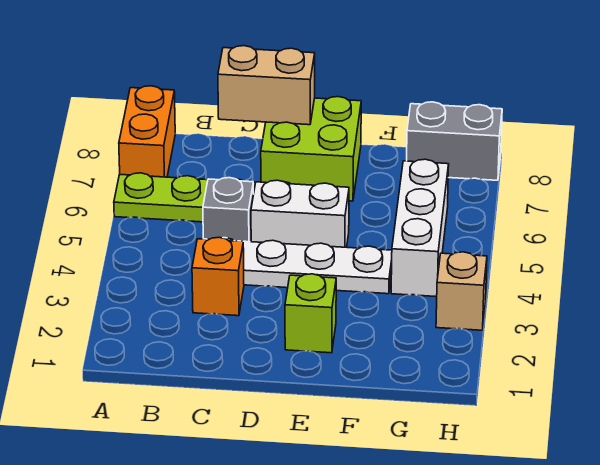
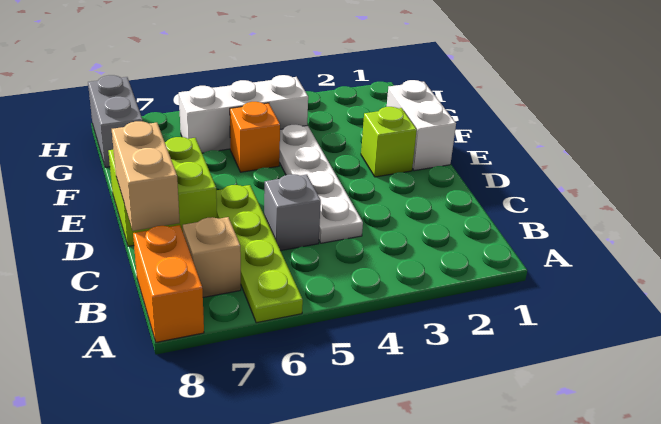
orange 1x2 brick [119,86,175,177] -> orange 1x2 brick turned to [133,225,204,342]
orange 1x1 brick [192,237,244,316] -> orange 1x1 brick moved to [230,102,280,172]
white 1x2 brick [251,180,349,247] -> white 1x2 brick moved to [387,80,456,171]
tan 1x1 brick [436,252,487,330] -> tan 1x1 brick moved to [183,217,241,297]

